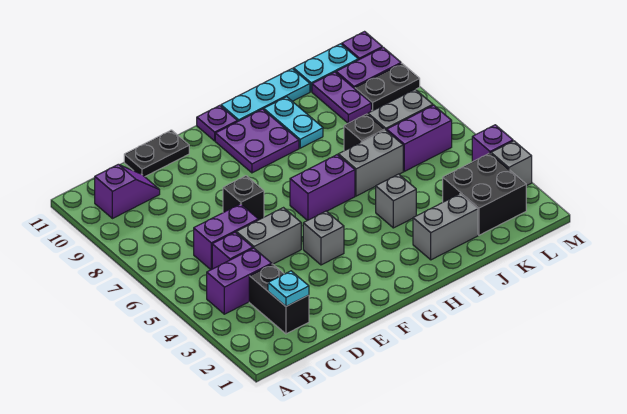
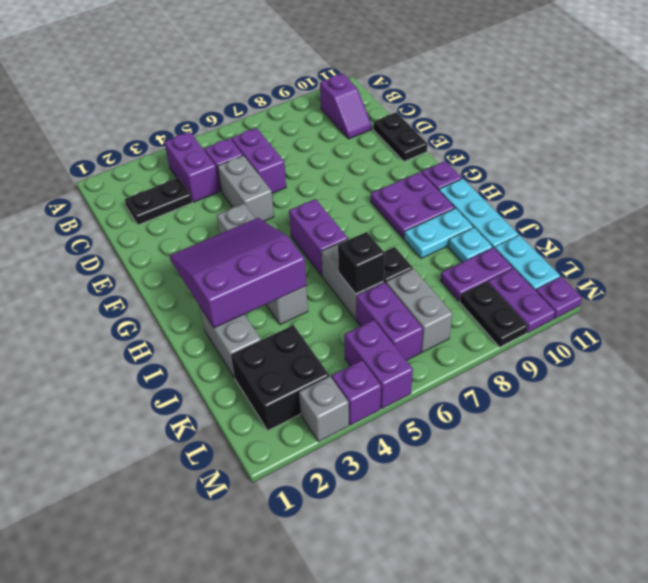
black 1x2 brick [249,264,309,334] -> black 1x2 plate [125,178,192,225]
cyan 1x1 plate [268,271,309,306] -> cyan 1x1 plate moved to [448,228,492,262]
black 1x1 brick [223,176,264,220] -> black 1x1 brick moved to [338,232,385,294]
none -> purple 3x3 slope [170,218,306,328]
none -> purple 1x2 brick [345,320,413,409]

